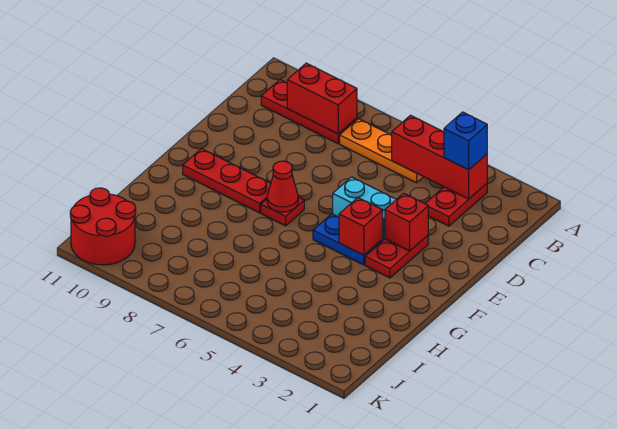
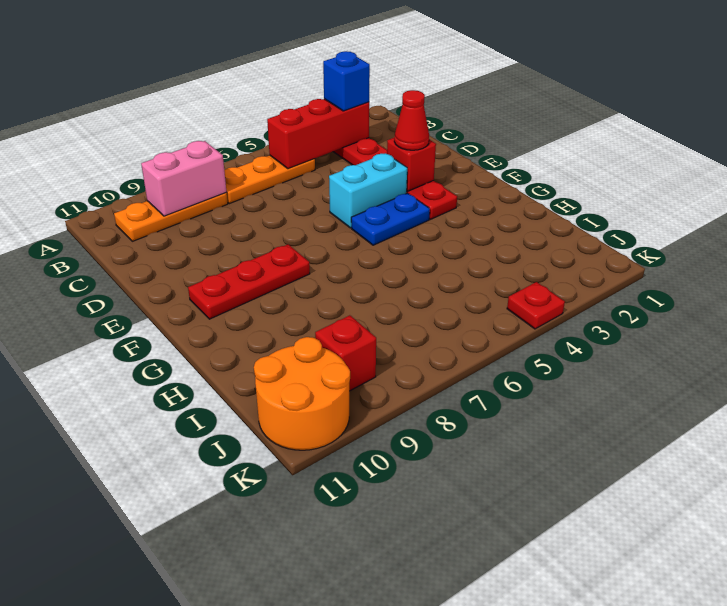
red 1x3 plate [261,80,357,143] -> orange 1x3 plate [114,193,228,241]
red 1x2 brick [287,63,357,134] -> pink 1x2 brick [141,141,226,216]
red 1x1 brick [339,198,383,255] -> red 1x1 brick moved to [315,315,376,391]
red 1x1 plate [261,197,304,226] -> red 1x1 plate moved to [507,282,565,329]
red 1x1 cone [267,161,298,212] -> red 1x1 cone moved to [394,90,429,150]
red 2x2 round brick [70,188,136,265] -> orange 2x2 round brick [254,337,350,450]

